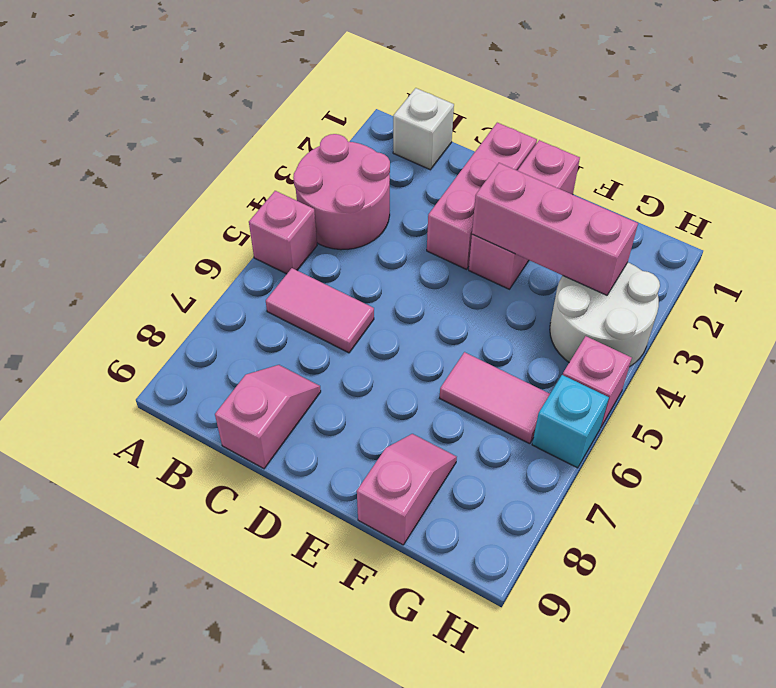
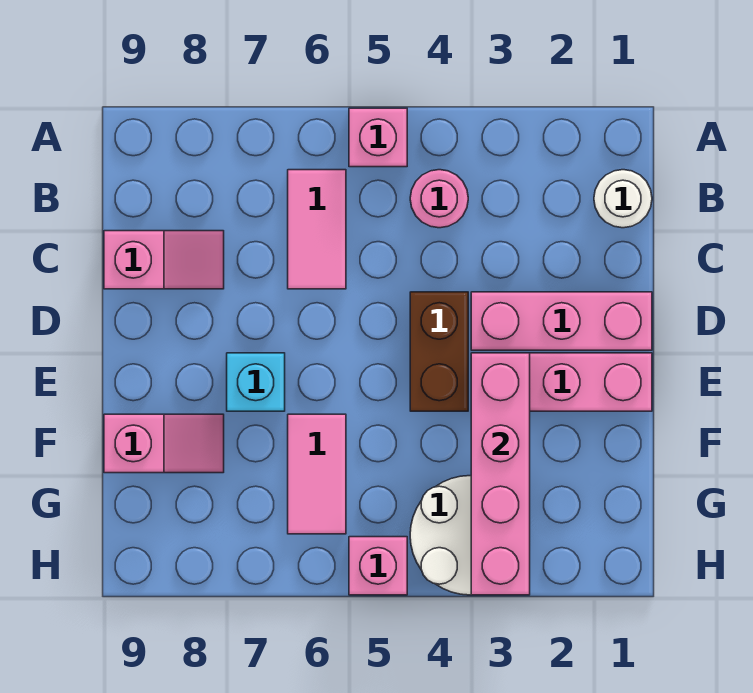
pink 2x2 round brick [293,134,390,250] -> pink 1x1 round brick [410,170,468,228]
white 1x1 brick [393,88,454,170] -> white 1x1 round brick [594,170,652,228]
none -> brown 1x2 brick [410,292,468,411]
pink 1x3 brick [472,163,638,295] -> pink 1x4 brick [471,353,530,595]
cyan 1x1 brick [532,375,609,468] -> cyan 1x1 brick moved to [227,353,285,411]

